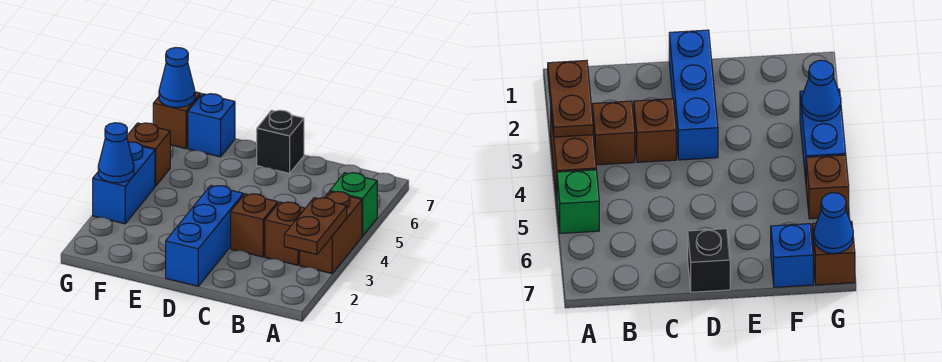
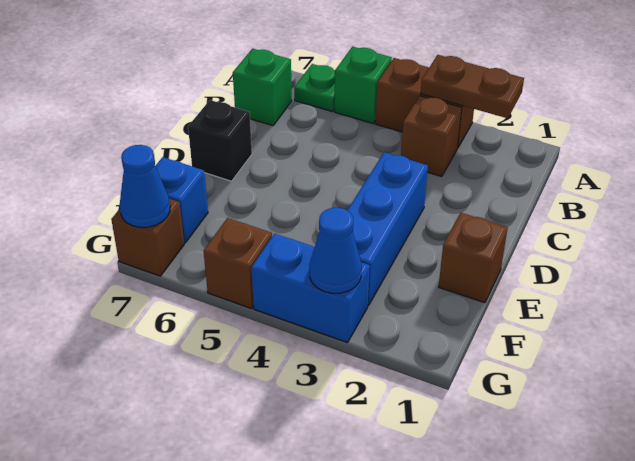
none -> green 1x1 plate [294,64,335,112]
none -> green 1x1 brick [233,49,292,126]
brown 1x1 brick [231,194,278,257] -> brown 1x1 brick moved to [439,213,508,303]
blue 1x3 brick [166,186,243,286] -> blue 1x3 brick turned to [347,152,428,306]

